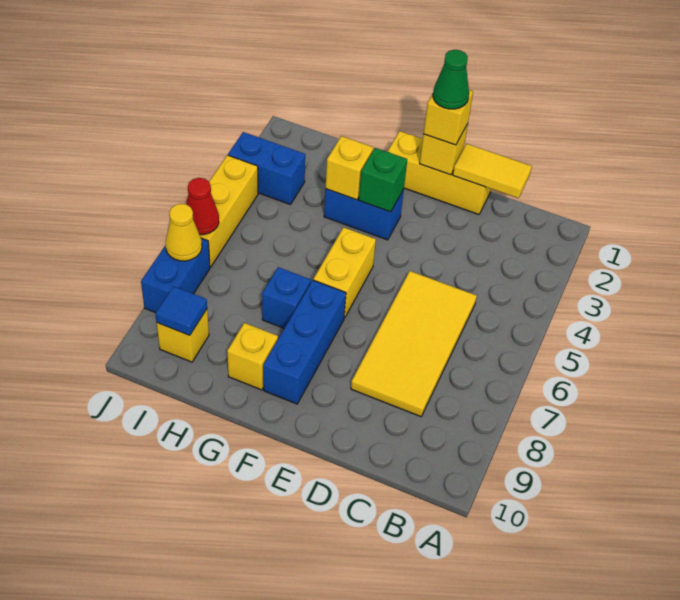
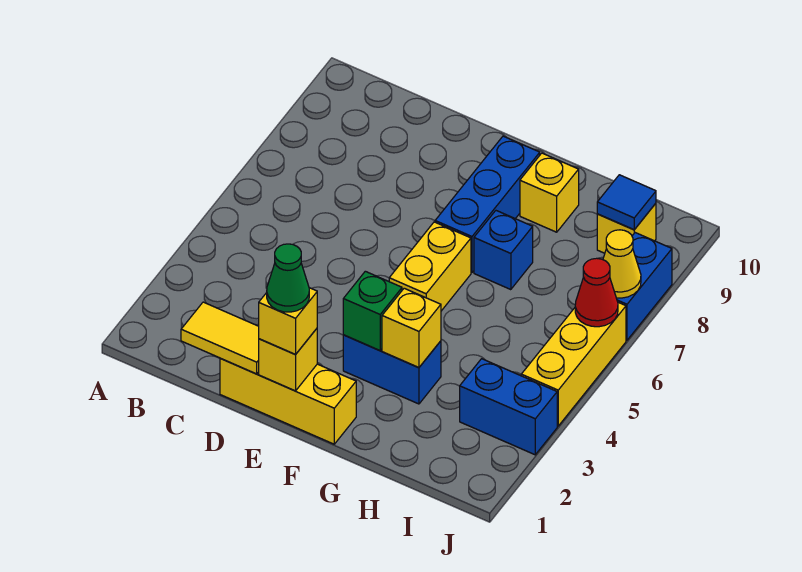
yellow 2x4 tile [351,271,477,417] -> none

